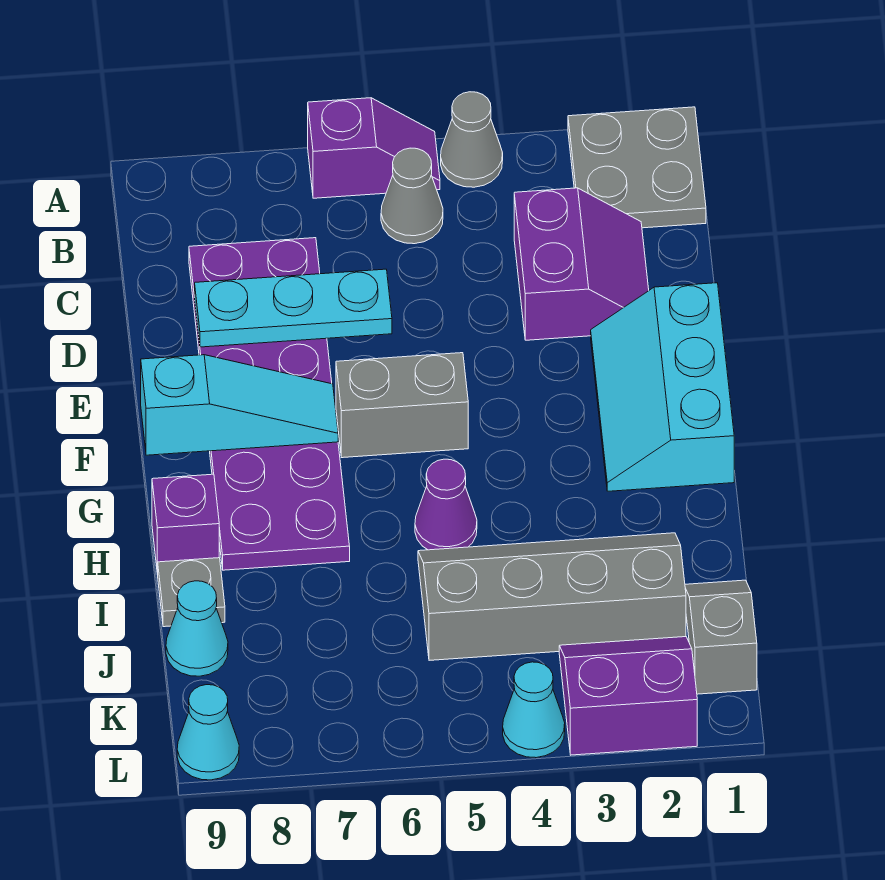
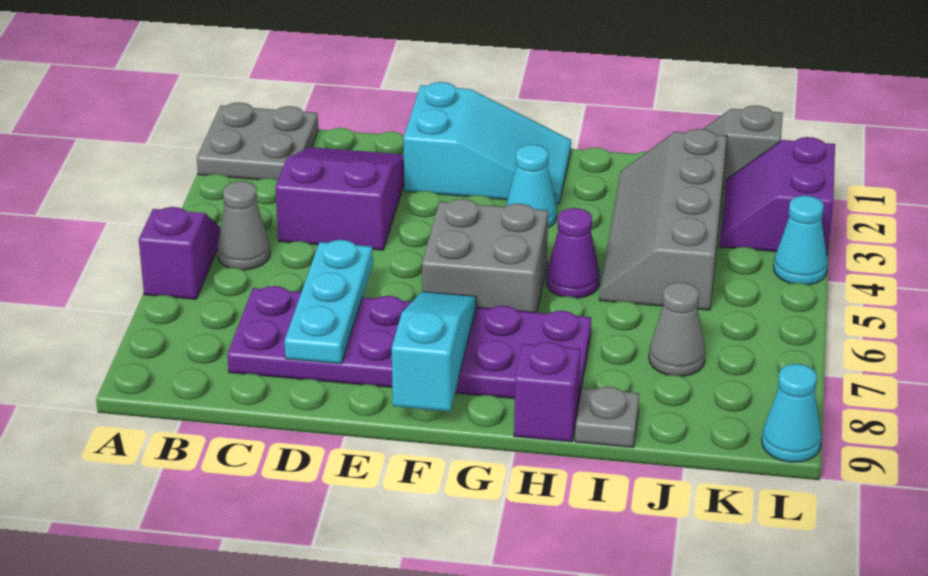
grey 1x1 cone [441,92,503,187] -> grey 1x1 cone moved to [649,282,705,376]
purple 2x2 slope [514,188,649,340] -> purple 2x3 slope [275,147,404,250]
cyan 2x3 slope [591,283,734,491] -> cyan 2x3 slope turned to [403,82,571,204]
grey 1x2 brick [336,353,468,458] -> grey 2x2 brick [422,199,548,312]
cyan 1x1 cone [166,581,228,676] -> cyan 1x1 cone moved to [506,144,557,228]

